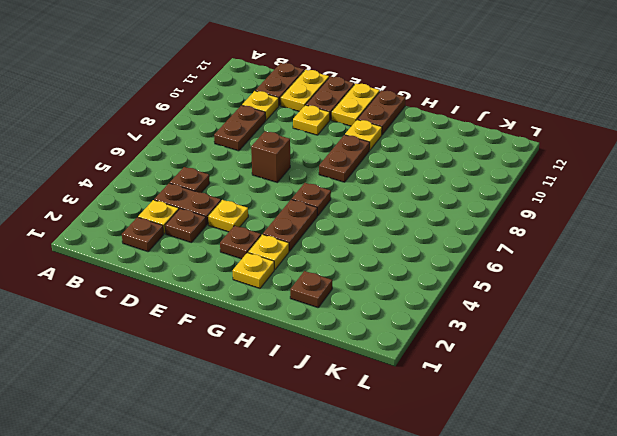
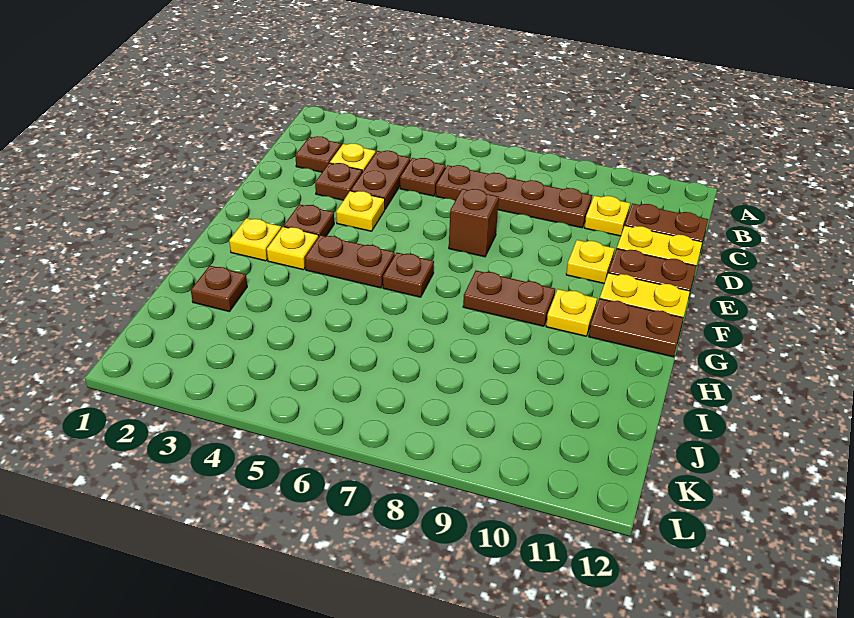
brown 1x2 plate [214,105,266,151] -> brown 1x4 plate [436,165,592,228]

